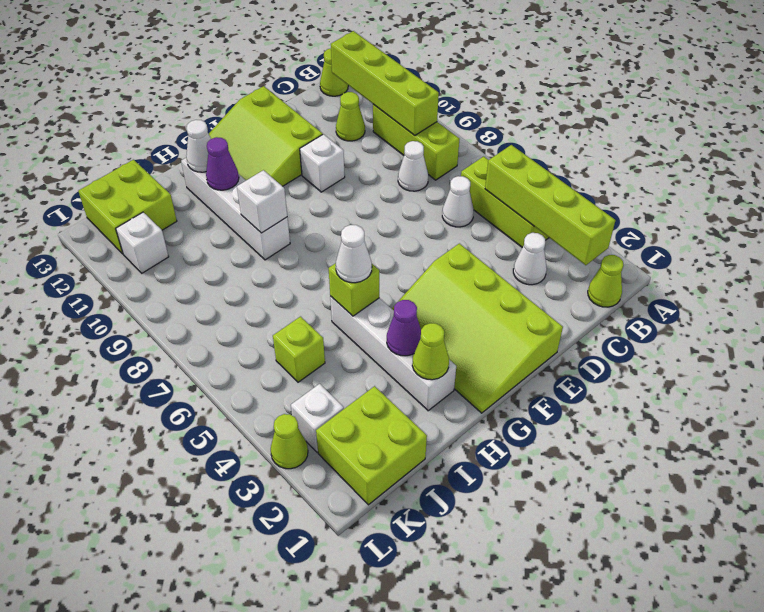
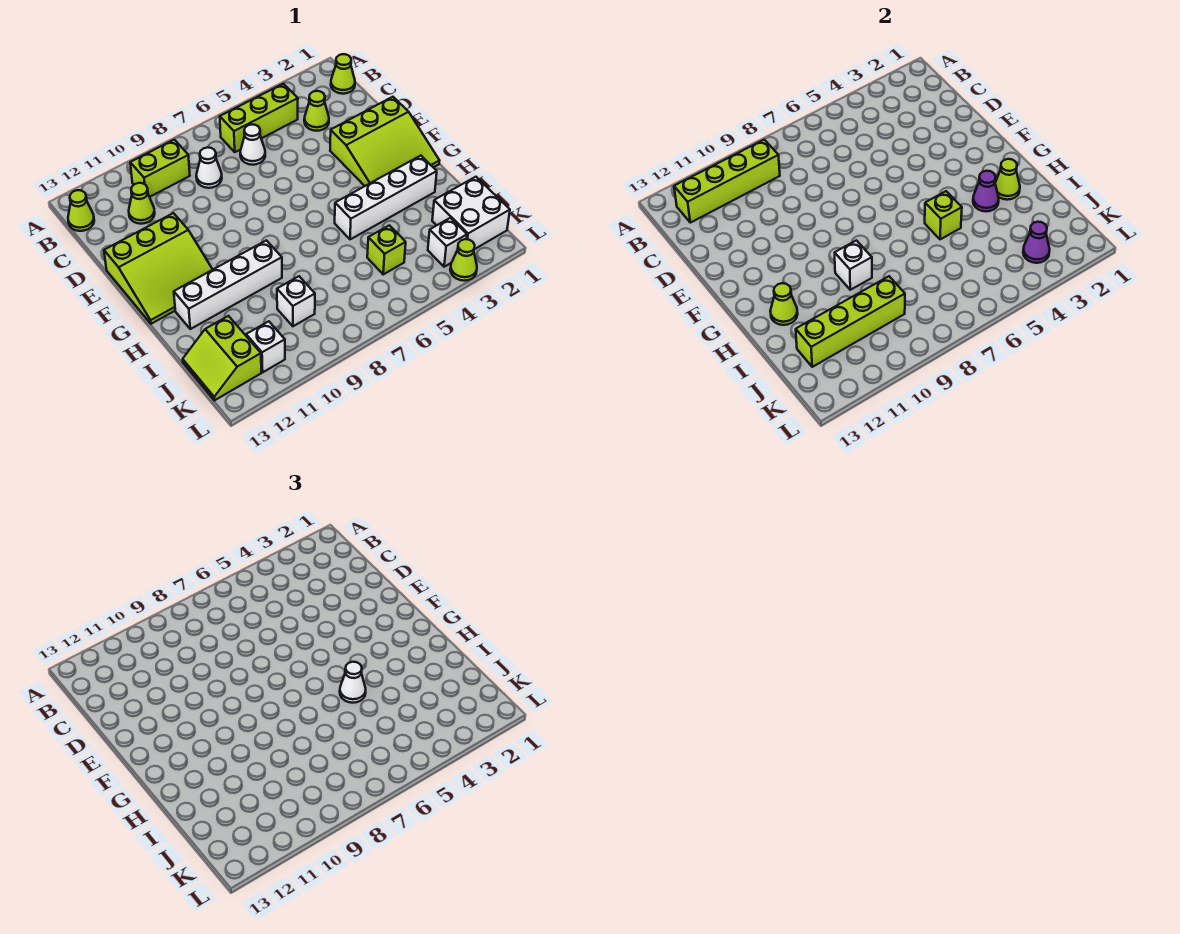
lime 1x4 brick [485,145,616,265] -> lime 1x4 brick moved to [796,276,905,367]
lime 1x3 brick [373,104,459,180] -> lime 1x2 brick [130,140,190,197]
white 1x1 cone [513,233,547,285] -> lime 1x1 cone [304,91,329,131]
lime 3x4 slope [392,243,563,413] -> lime 3x3 slope [330,97,439,186]
white 1x1 brick [300,134,345,192] -> white 1x1 brick moved to [277,276,315,326]
purple 1x1 cone [206,137,239,190] -> purple 1x1 cone moved to [1023,222,1050,263]
white 1x1 cone [186,120,211,172] -> lime 1x1 cone [770,283,798,325]
lime 2x2 brick [316,386,427,505] -> white 2x2 brick [432,177,510,249]
lime 2x2 brick [78,160,177,254] -> lime 2x2 slope [183,316,261,400]

